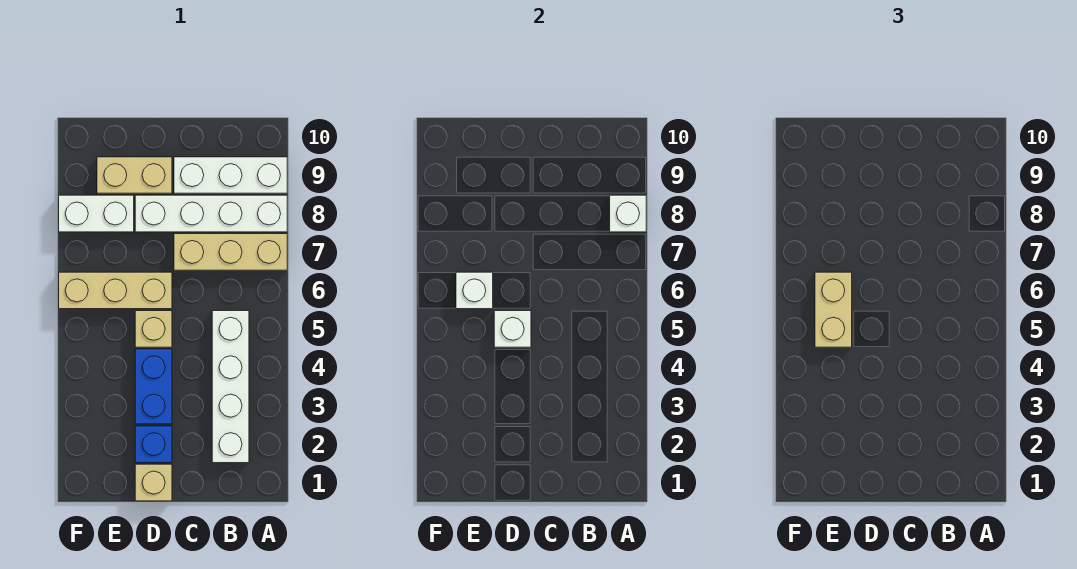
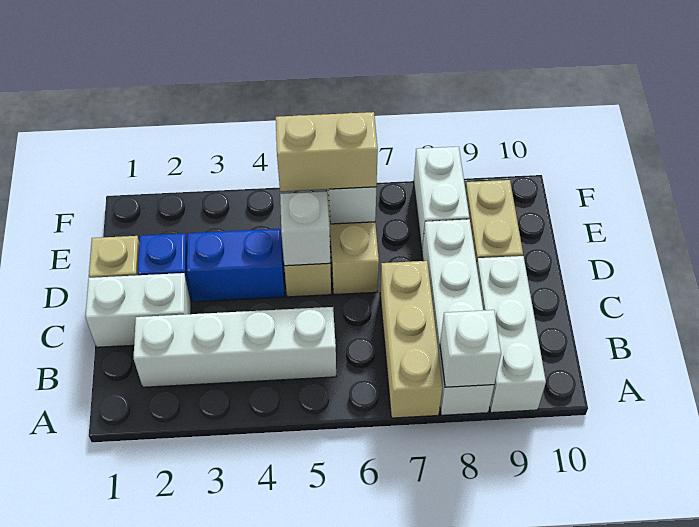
none -> white 1x2 brick [85,273,191,347]

